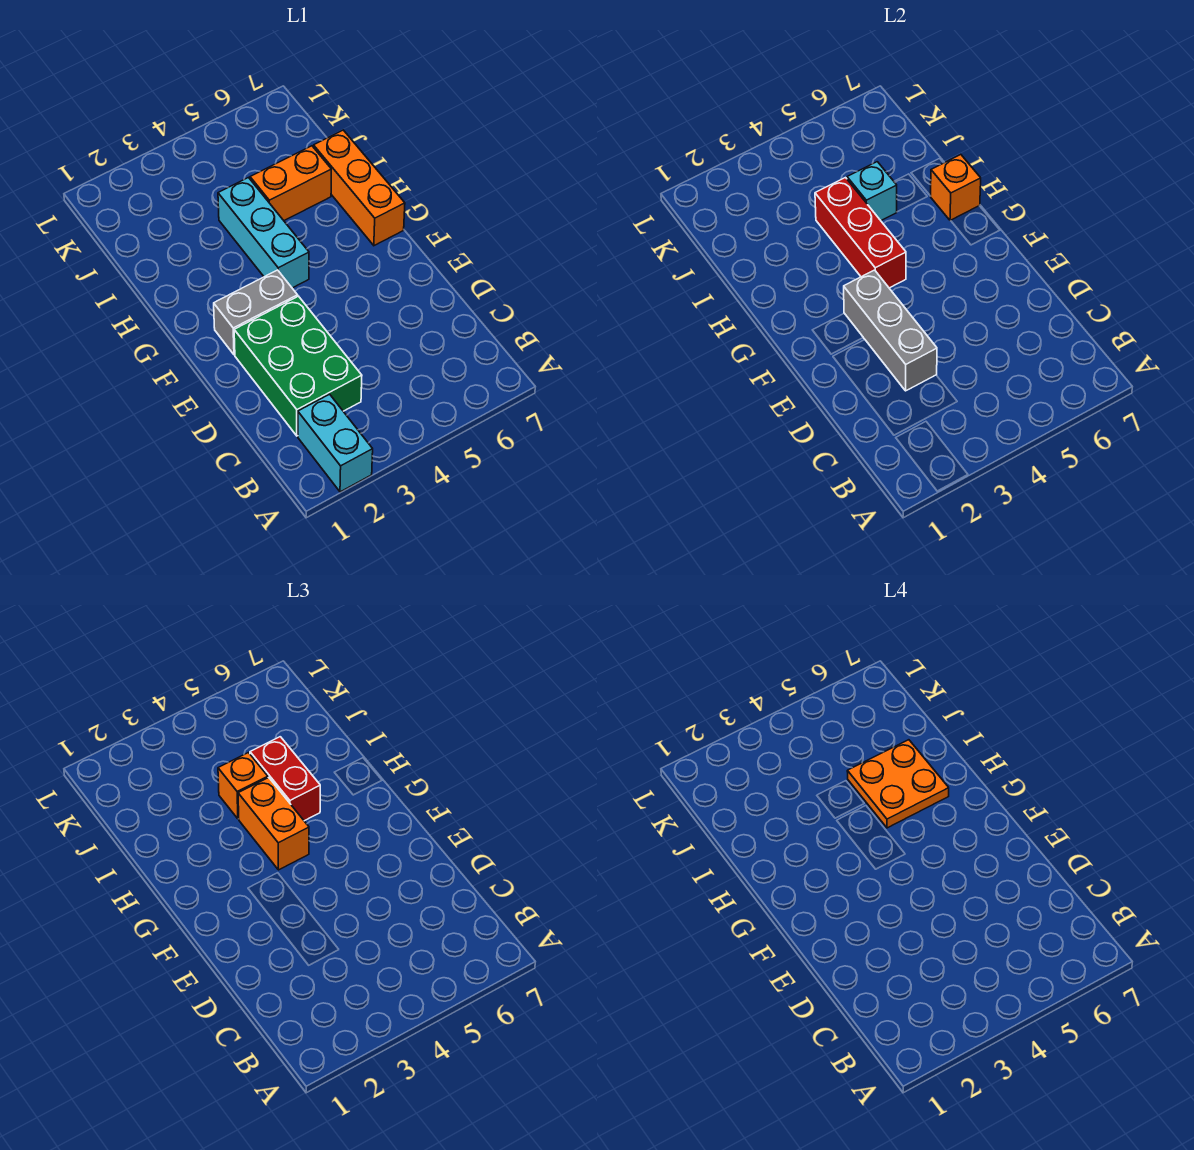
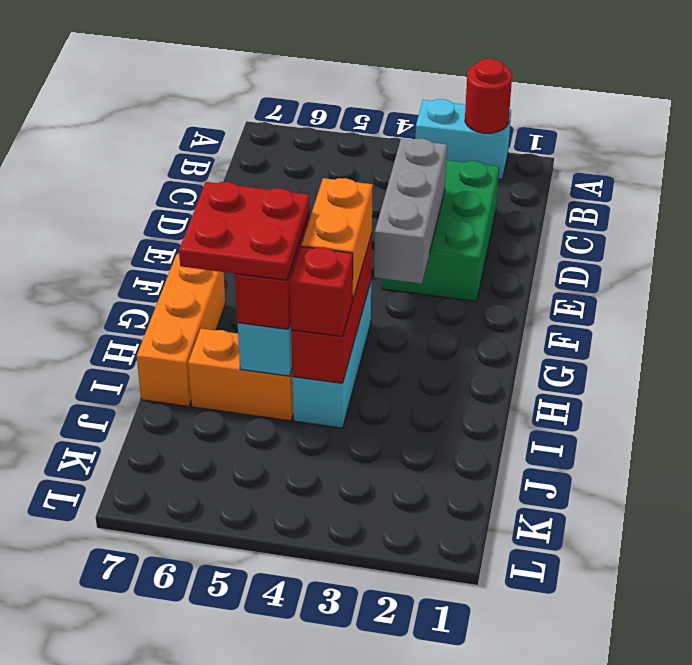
cyan 1x2 brick [298,394,373,492] -> cyan 1x2 brick turned to [415,99,511,179]
none -> red 1x1 round brick [465,59,512,133]
grey 1x2 brick [214,270,298,355] -> none
orange 2x2 plate [847,740,949,828] -> red 2x2 plate [179,182,310,280]
orange 1x1 brick [931,155,981,221] -> none
orange 1x1 brick [218,753,268,819] -> red 1x1 brick [290,247,353,337]

